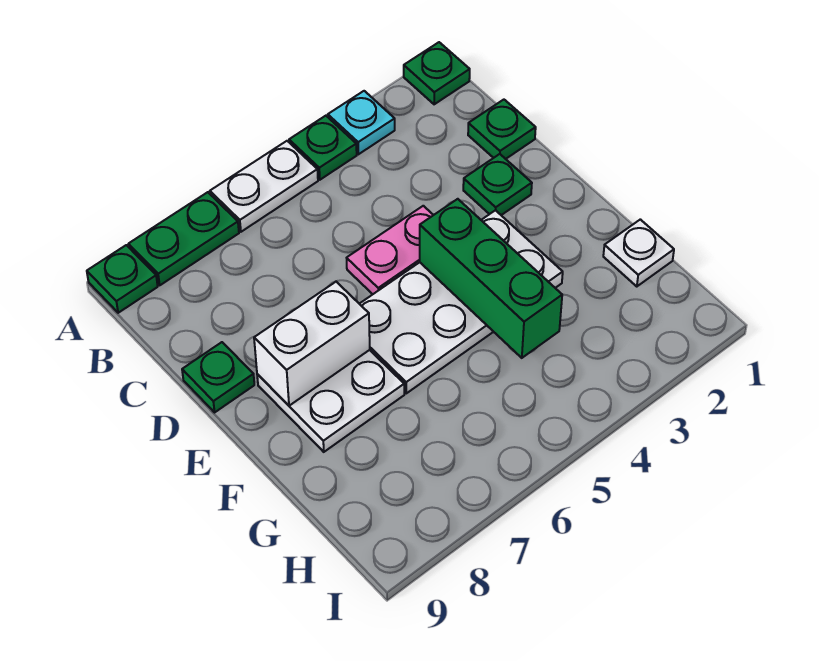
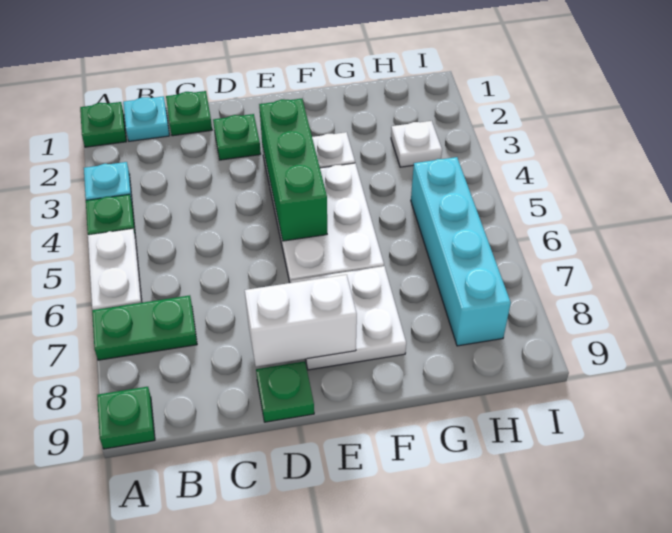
green 1x2 plate [128,192,239,285] -> green 1x2 plate turned to [92,295,197,360]
none -> cyan 1x1 plate [123,96,169,141]
pink 1x2 plate [347,206,433,294] -> none
green 1x3 brick [420,199,562,358] -> green 1x3 brick turned to [259,99,327,241]
white 1x2 brick [254,282,370,406] -> white 1x2 brick turned to [245,275,357,367]
white 1x1 plate [603,219,674,287] -> white 1x1 plate moved to [391,121,442,167]
none -> cyan 1x4 brick [411,157,511,346]

